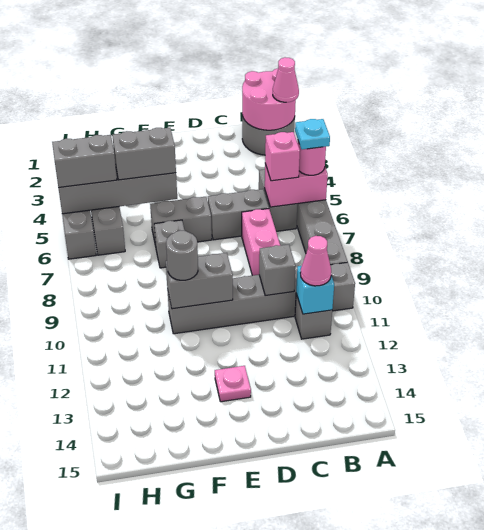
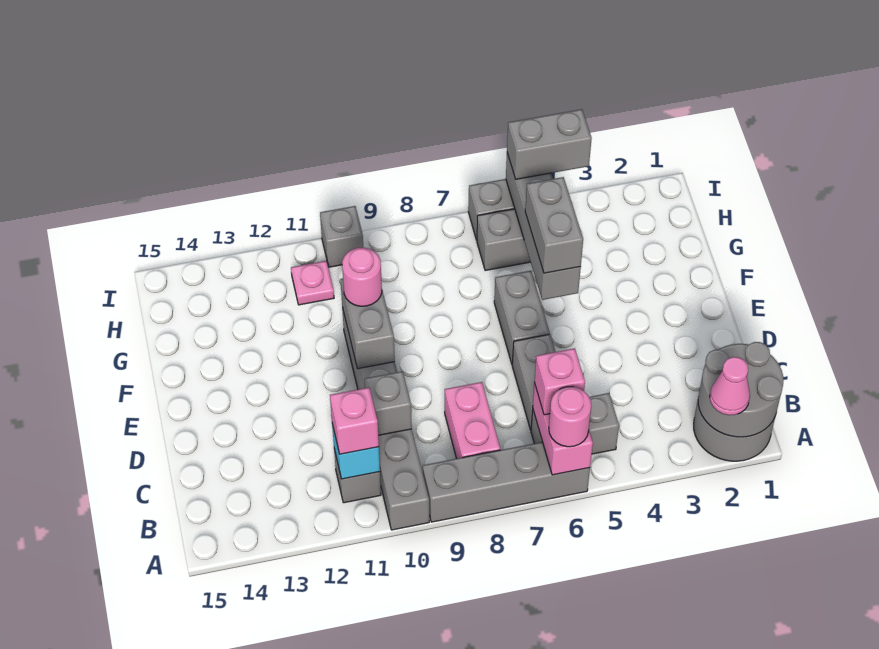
pink 2x2 round brick [242,68,296,130] -> grey 2x2 round brick [698,342,784,437]
cyan 1x1 plate [295,119,330,149] -> none
pink 1x1 cone [300,236,331,286] -> pink 1x1 brick [330,387,379,454]
pink 1x2 brick [242,209,280,275] -> pink 1x2 brick turned to [445,382,500,459]
pink 1x1 plate [215,366,251,402] -> pink 1x1 plate moved to [291,261,334,305]
grey 1x1 brick [154,220,185,268] -> grey 1x1 brick moved to [320,206,363,267]
grey 1x1 round brick [166,231,198,280] -> pink 1x1 round brick [342,247,382,306]
grey 1x2 brick [52,135,117,188] -> grey 1x2 brick turned to [507,109,592,179]

